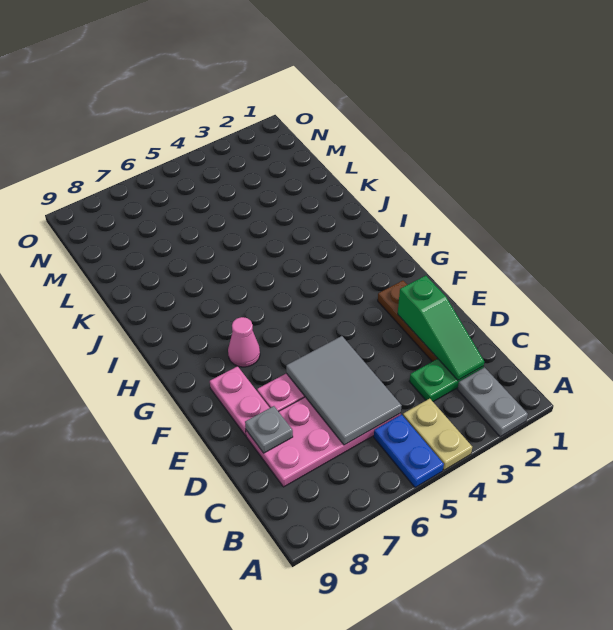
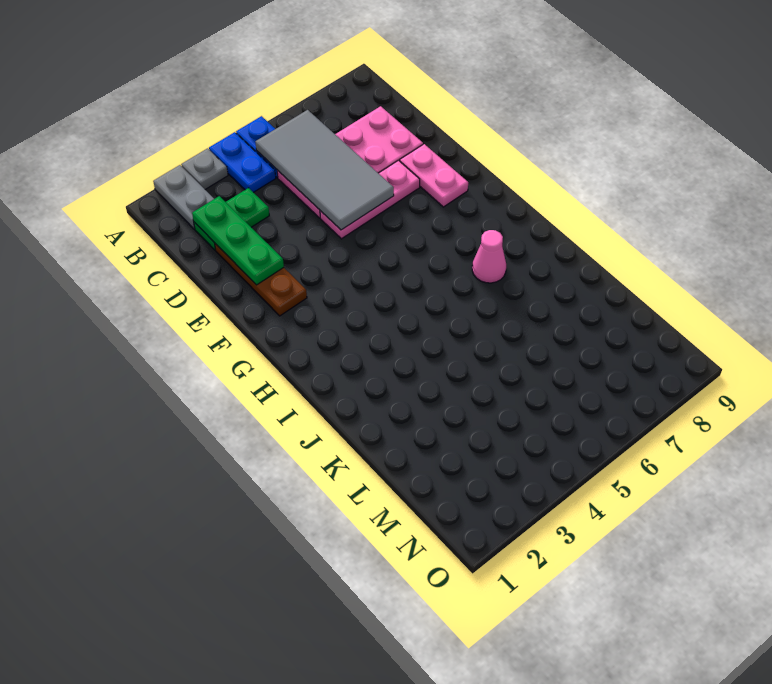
tan 1x2 plate [403,399,472,470] -> blue 1x2 plate [209,132,276,192]
green 1x3 slope [398,276,484,380] -> green 1x3 plate [192,196,284,285]
grey 2x3 tile [286,336,402,445] -> grey 2x4 tile [255,110,394,230]
grey 1x1 plate [245,406,293,453] -> grey 1x1 plate moved to [181,148,228,189]
pink 1x1 cone [228,317,260,367] -> pink 1x1 cone moved to [472,230,506,283]

